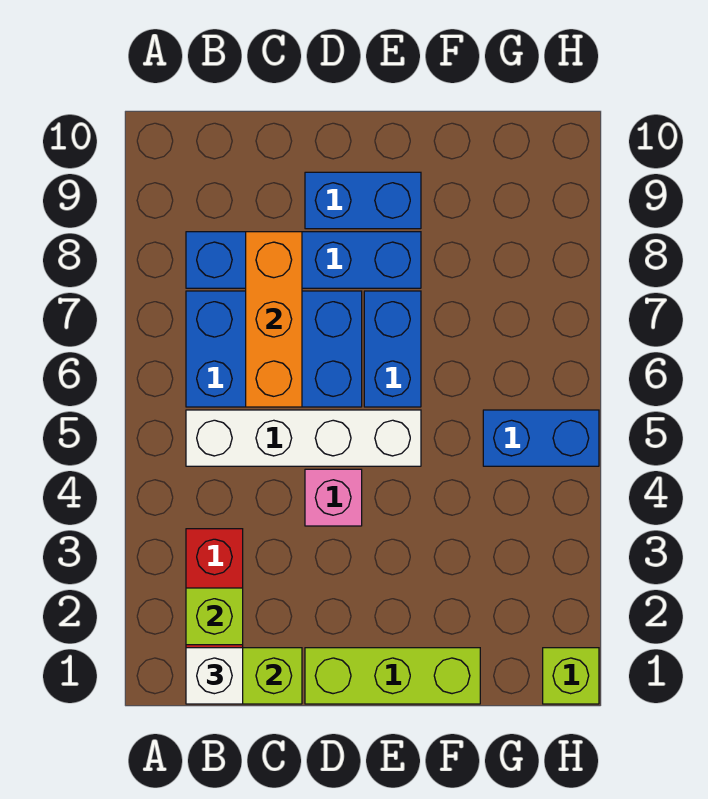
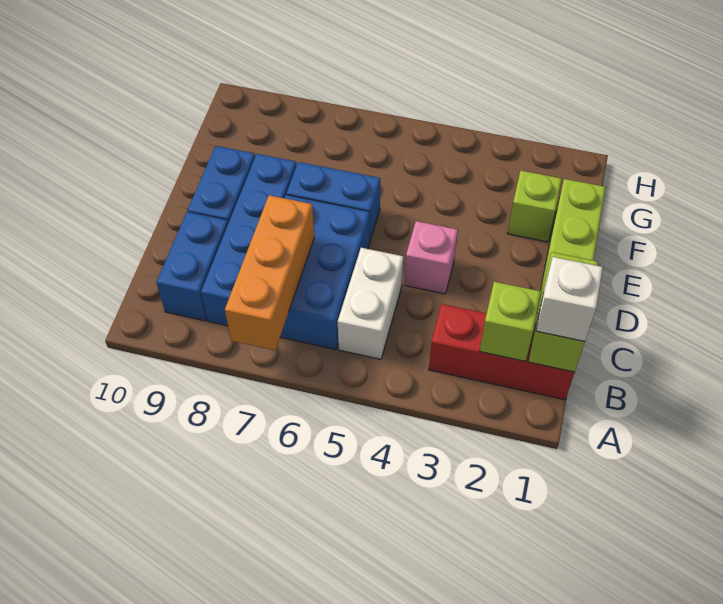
white 1x4 brick [186,410,421,466] -> white 1x2 brick [338,248,403,359]
orange 1x3 brick [246,232,302,407] -> orange 1x3 brick turned to [225,195,314,350]
blue 1x2 brick [483,410,599,466] -> blue 1x2 brick moved to [157,212,228,321]
lime 1x1 brick [543,648,599,704] -> lime 1x1 brick moved to [507,171,562,242]

